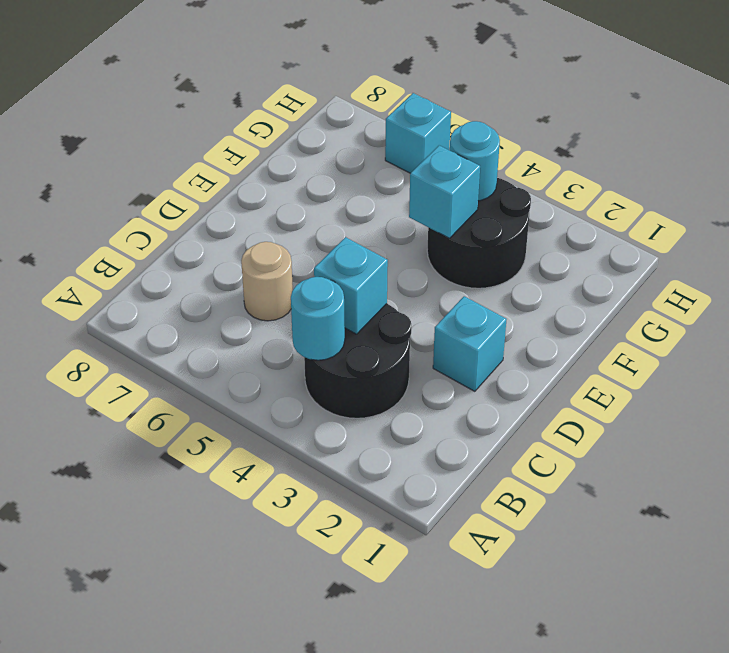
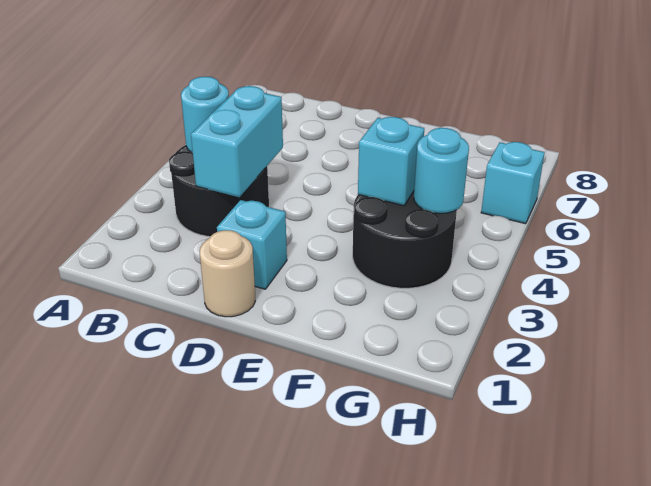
cyan 1x1 brick [314,237,388,334] -> cyan 1x2 brick [191,86,283,197]
tan 1x1 round brick [241,242,293,321] -> tan 1x1 round brick moved to [200,230,255,317]

